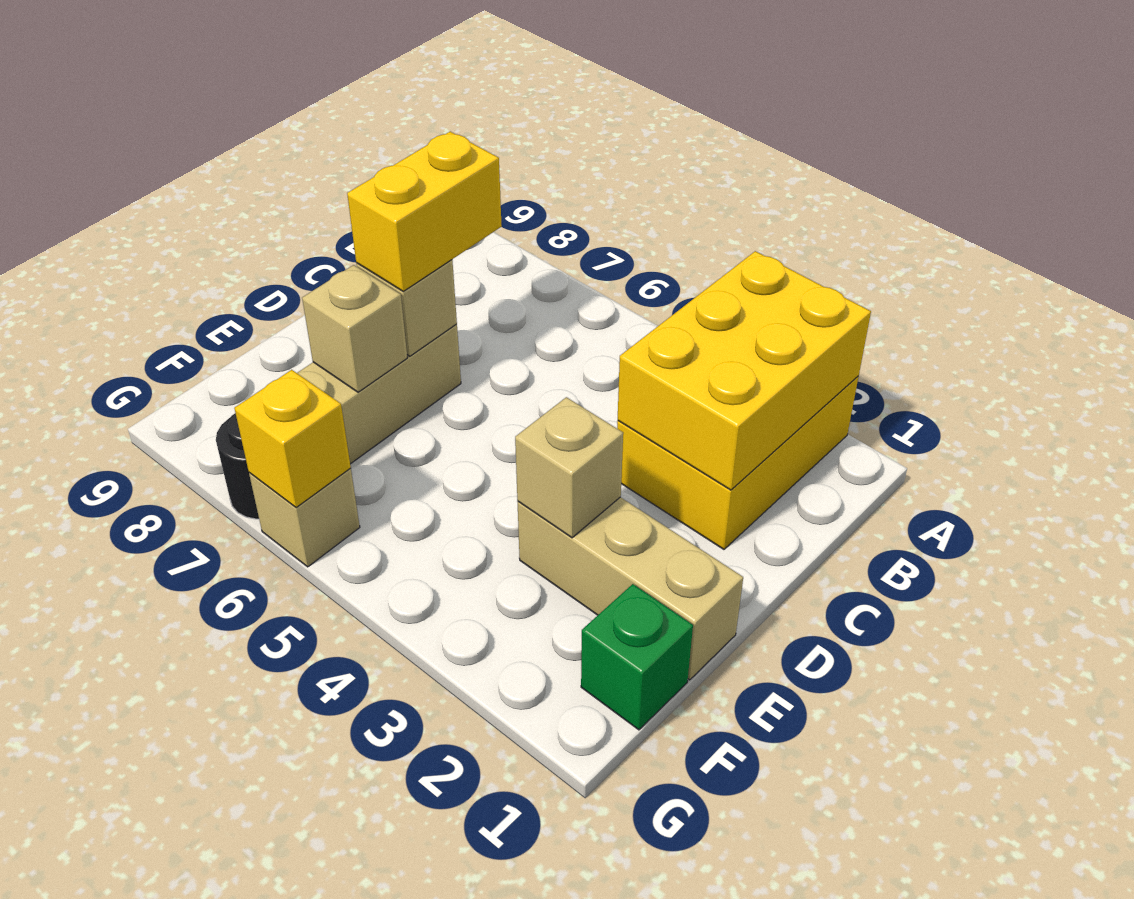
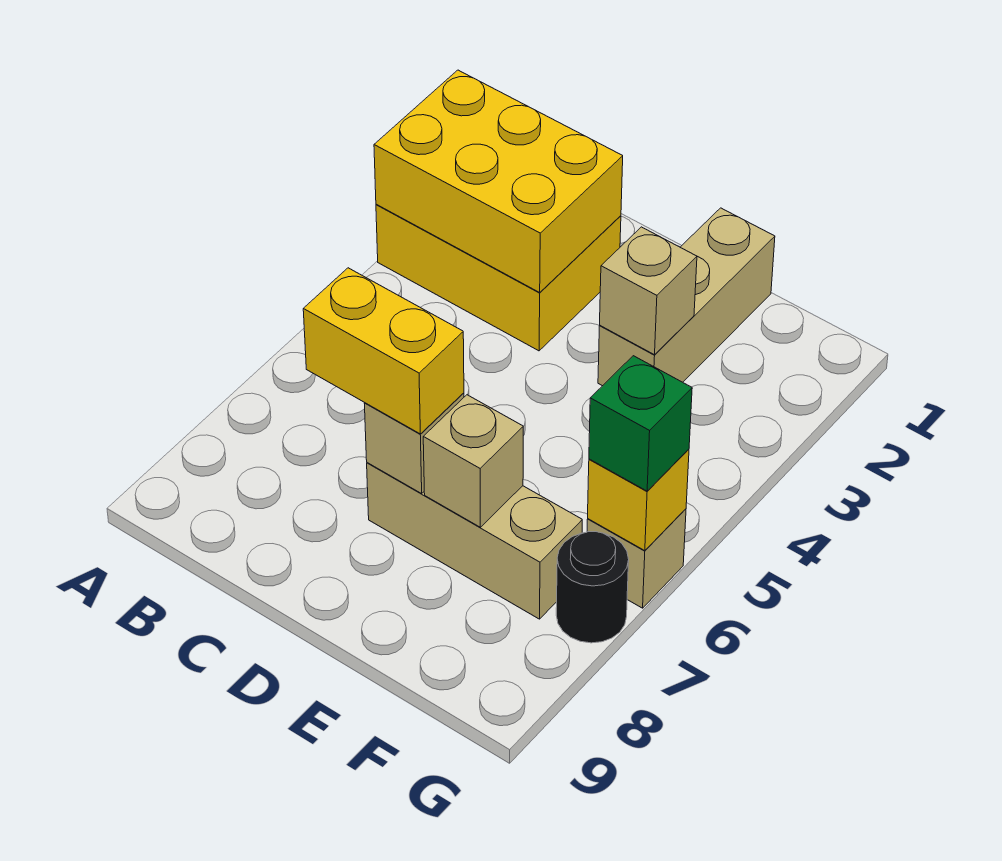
green 1x1 brick [581,584,693,730] -> green 1x1 brick moved to [589,356,692,491]

